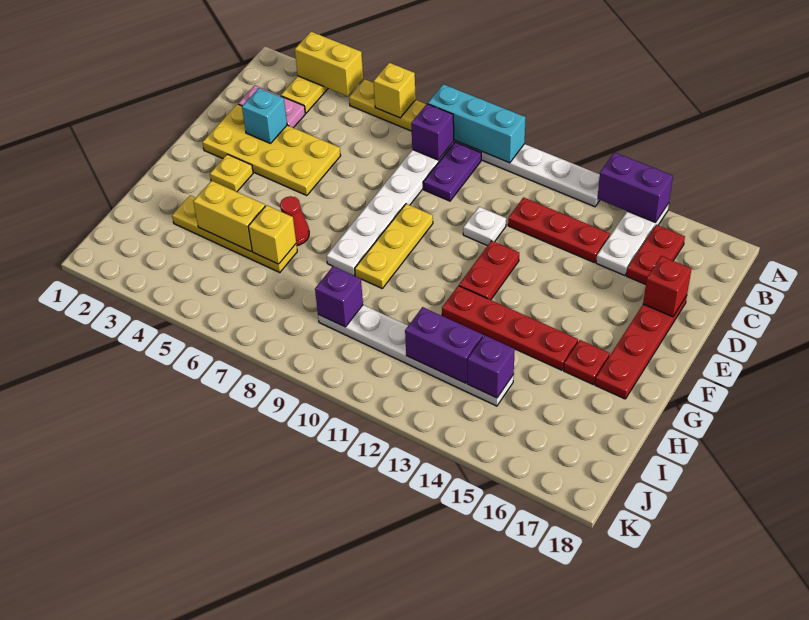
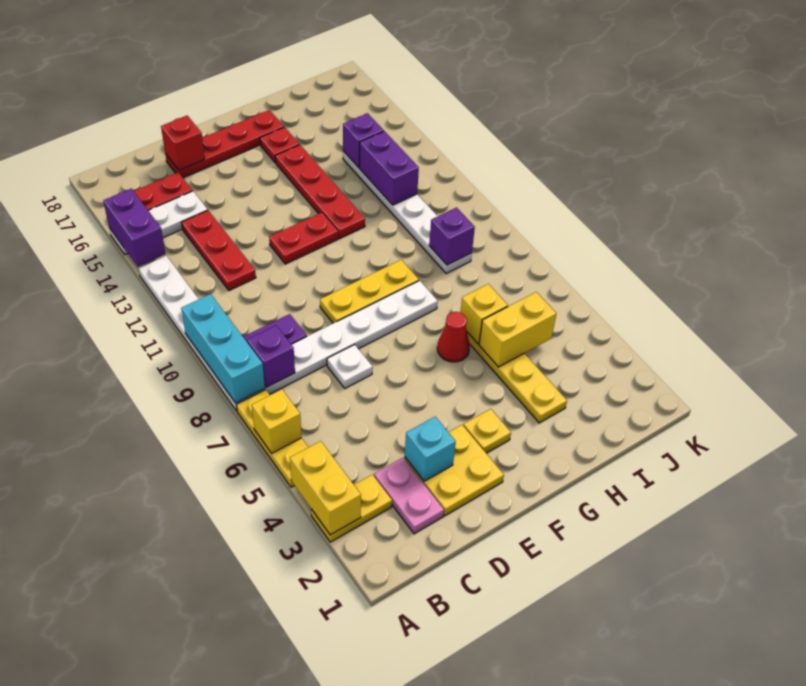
yellow 2x4 plate [202,104,341,196] -> yellow 2x2 plate [404,425,504,516]
white 1x1 plate [463,207,506,246] -> white 1x1 plate moved to [327,345,373,388]
yellow 1x2 brick [193,181,265,251] -> yellow 1x2 brick turned to [479,292,556,367]

